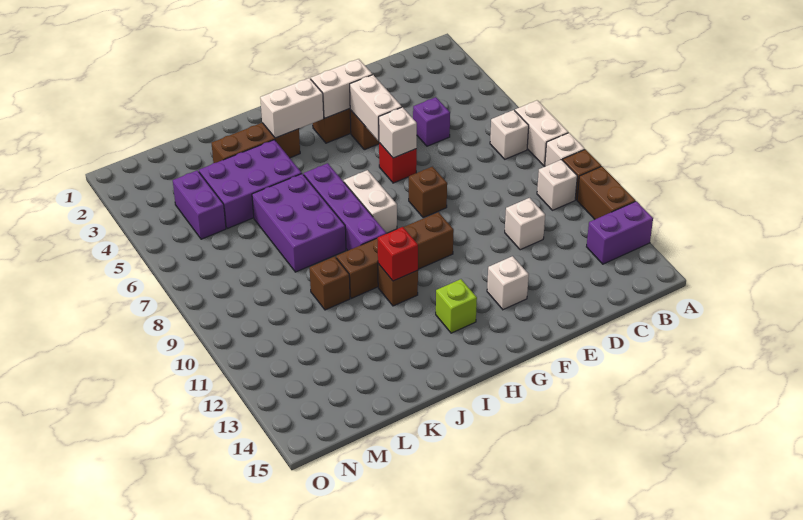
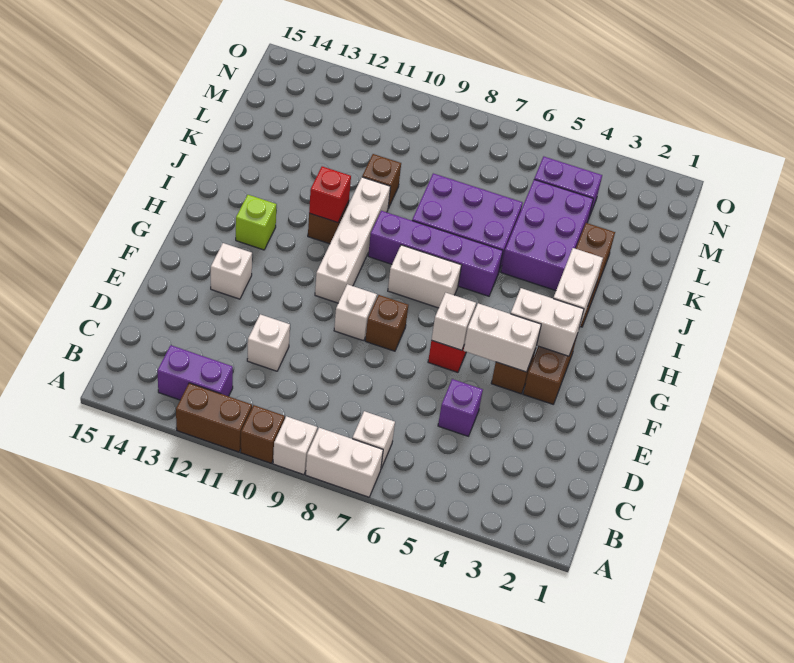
purple 1x2 brick [587,201,653,264] -> purple 1x2 brick turned to [157,345,233,400]
white 1x1 brick [537,160,577,210] -> white 1x1 brick moved to [334,284,377,341]
white 1x2 brick [311,59,372,118] -> white 1x2 brick turned to [511,288,584,356]
brown 1x4 brick [336,212,454,298] -> white 1x4 brick [315,177,390,303]

